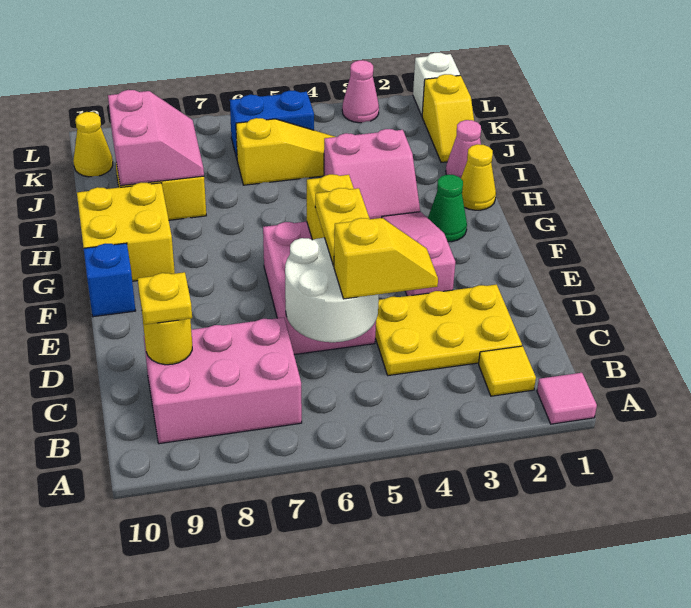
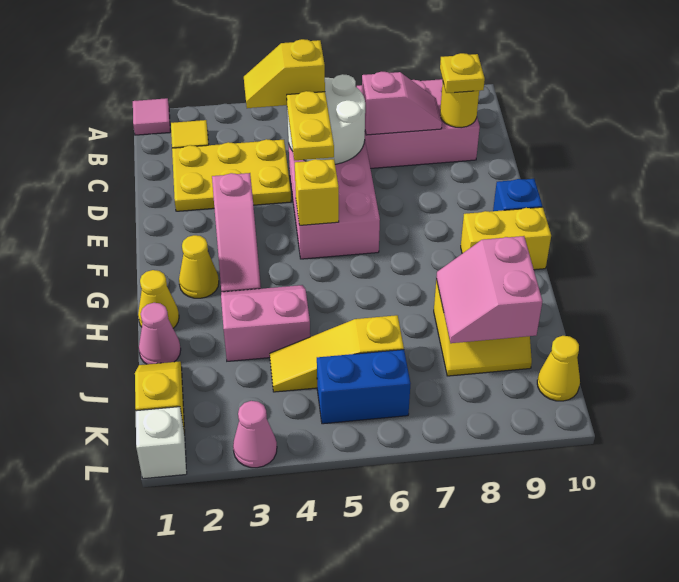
none -> pink 1x2 slope [362,72,442,135]
green 1x1 cone [428,175,467,242] -> yellow 1x1 cone [179,235,219,298]
yellow 2x2 brick [77,183,175,281] -> yellow 1x2 brick [461,207,551,270]

